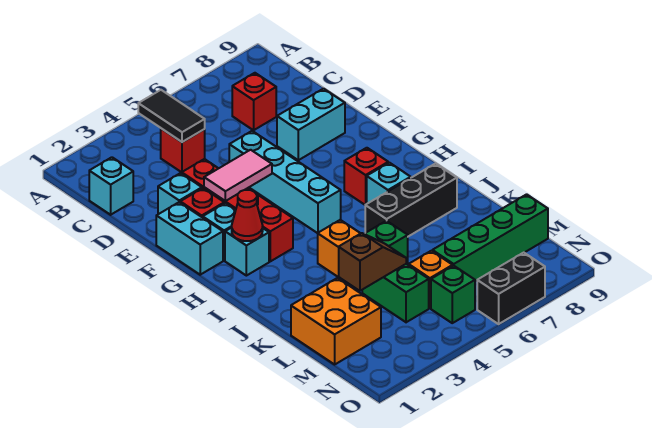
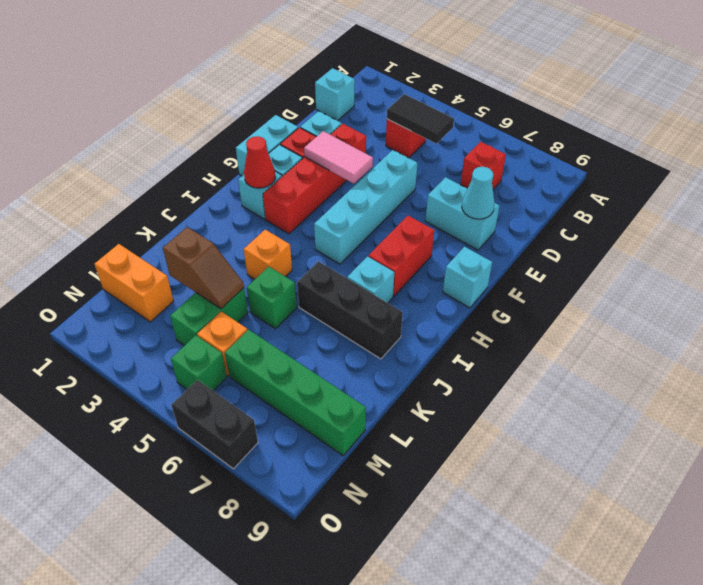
black 1x2 tile [138,90,205,142] -> black 1x2 tile turned to [387,94,454,144]
none -> cyan 1x1 cone [462,167,494,219]
none -> cyan 1x1 brick [443,247,492,308]
red 1x1 brick [344,148,388,205] -> red 1x2 brick [368,216,434,296]
orange 2x2 brick [291,278,381,364] -> orange 1x2 brick [94,244,174,322]

